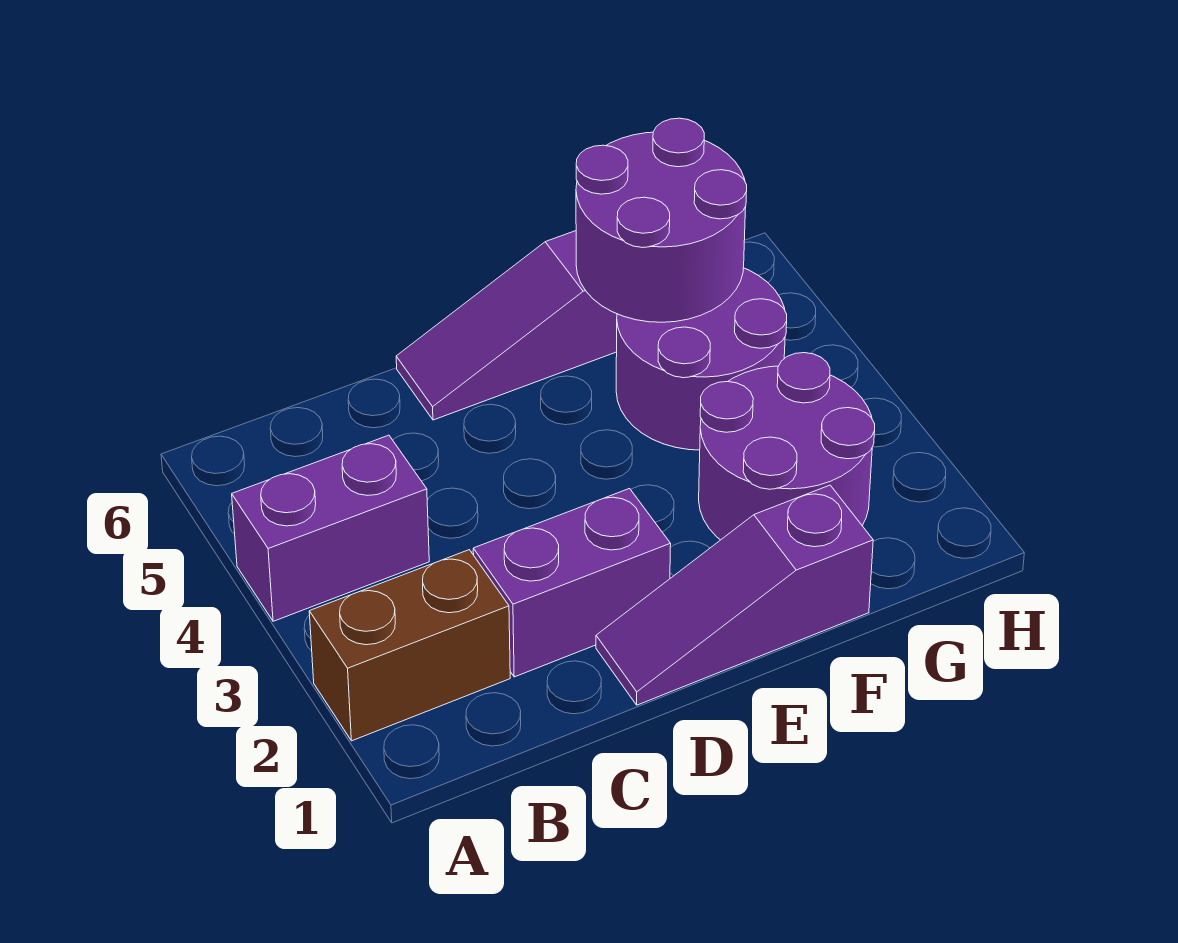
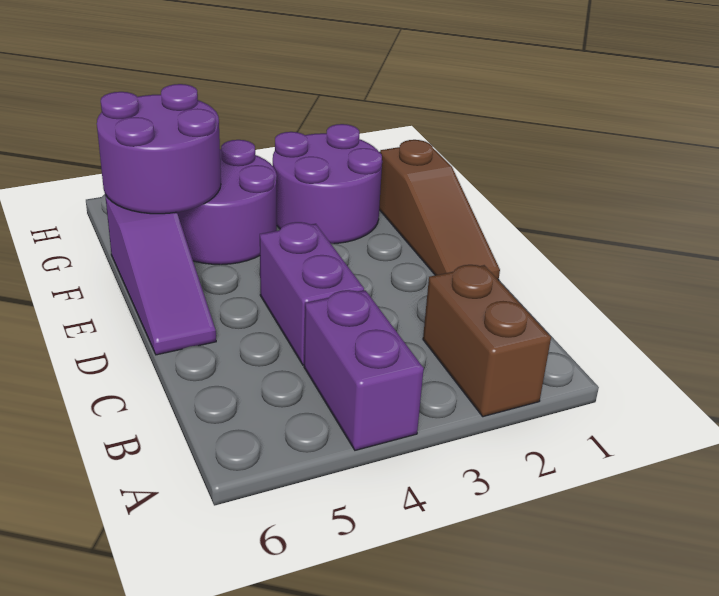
purple 1x2 brick [473,489,671,677] -> purple 1x2 brick moved to [260,222,364,365]
purple 1x3 slope [596,485,873,705] -> brown 1x3 slope [379,140,500,280]

